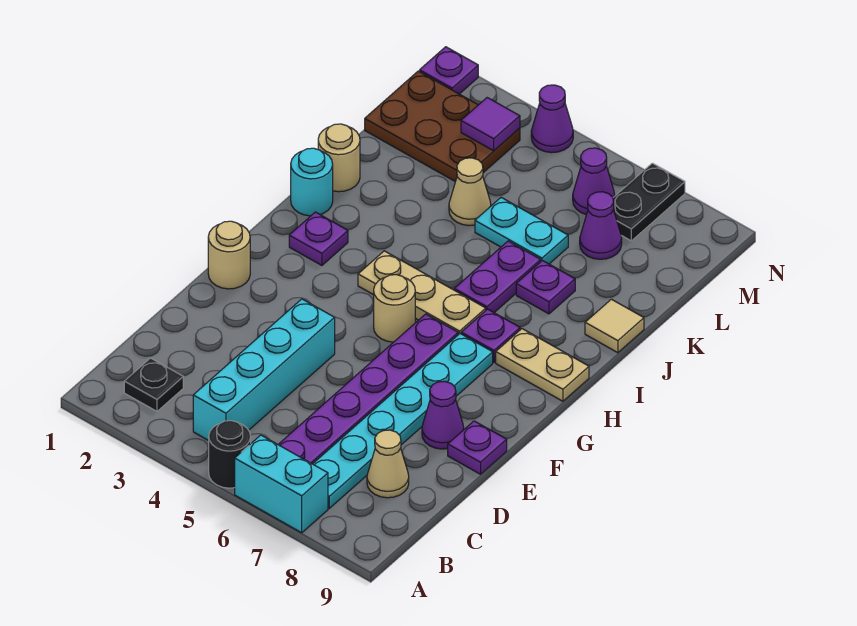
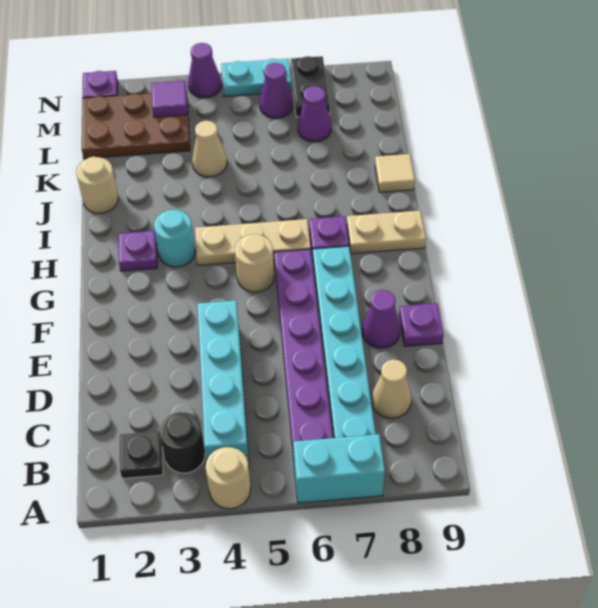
black 1x1 round brick [209,421,251,488] -> black 1x1 round brick moved to [160,412,205,473]
tan 1x1 round brick [208,221,250,289] -> tan 1x1 round brick moved to [206,447,251,509]
cyan 1x1 round brick [291,148,333,216] -> cyan 1x1 round brick moved to [154,210,195,267]
purple 1x2 plate [454,241,541,312] -> none
purple 1x1 plate [516,261,575,314] -> none
cyan 1x2 plate [475,198,568,264] -> cyan 1x2 plate moved to [221,59,291,97]

